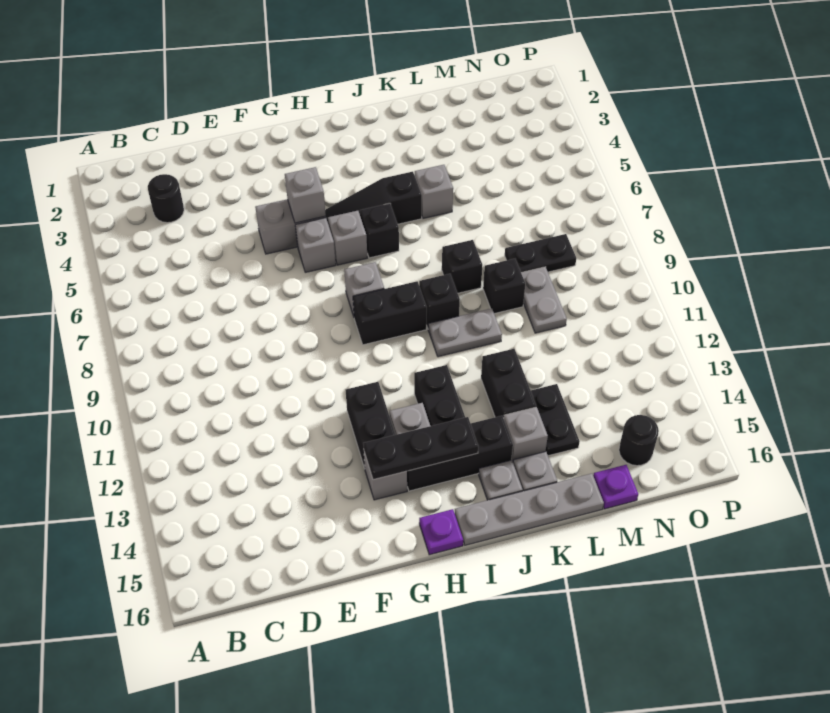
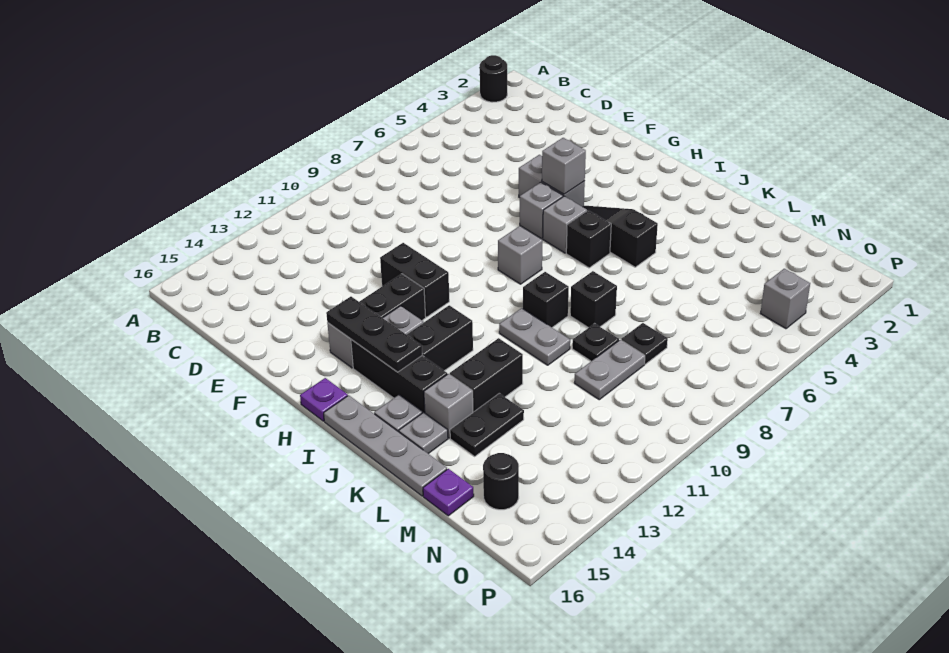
black 1x1 round brick [148,174,184,223] -> black 1x1 round brick moved to [480,55,507,102]
black 1x2 brick [353,281,427,345] -> black 1x2 brick moved to [380,243,449,317]
grey 1x1 brick [415,165,453,218] -> grey 1x1 brick moved to [760,269,810,329]
black 1x1 brick [483,259,525,314] -> black 1x1 plate [572,323,619,361]
black 1x2 plate [505,234,576,272] -> black 1x1 plate [621,323,668,364]

